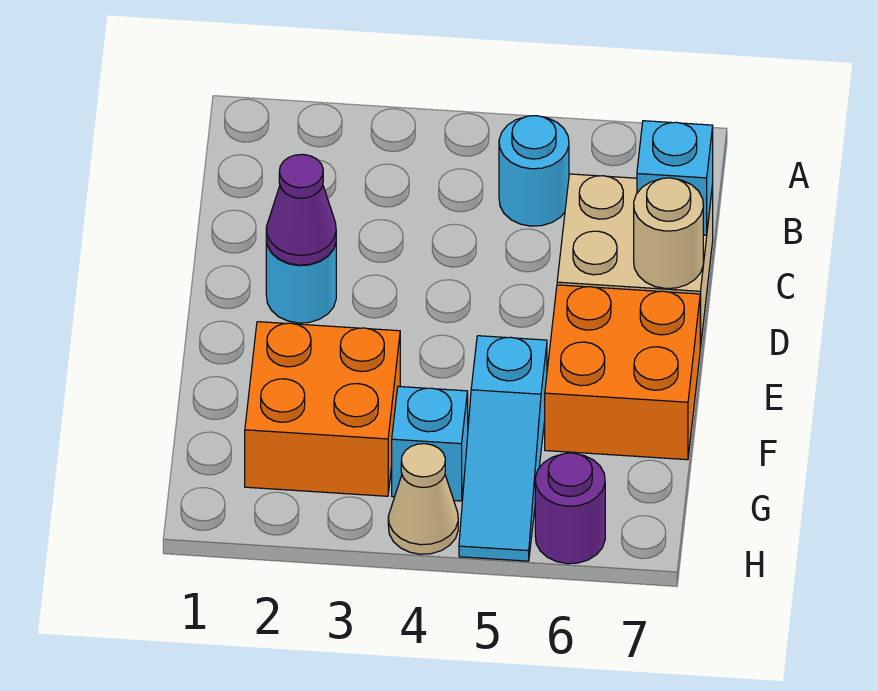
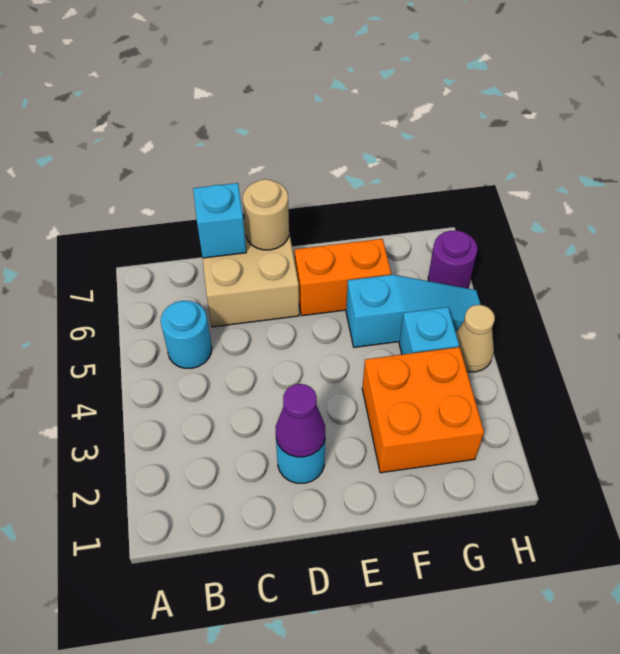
orange 2x2 brick [545,285,700,460] -> orange 1x2 brick [295,239,391,316]

